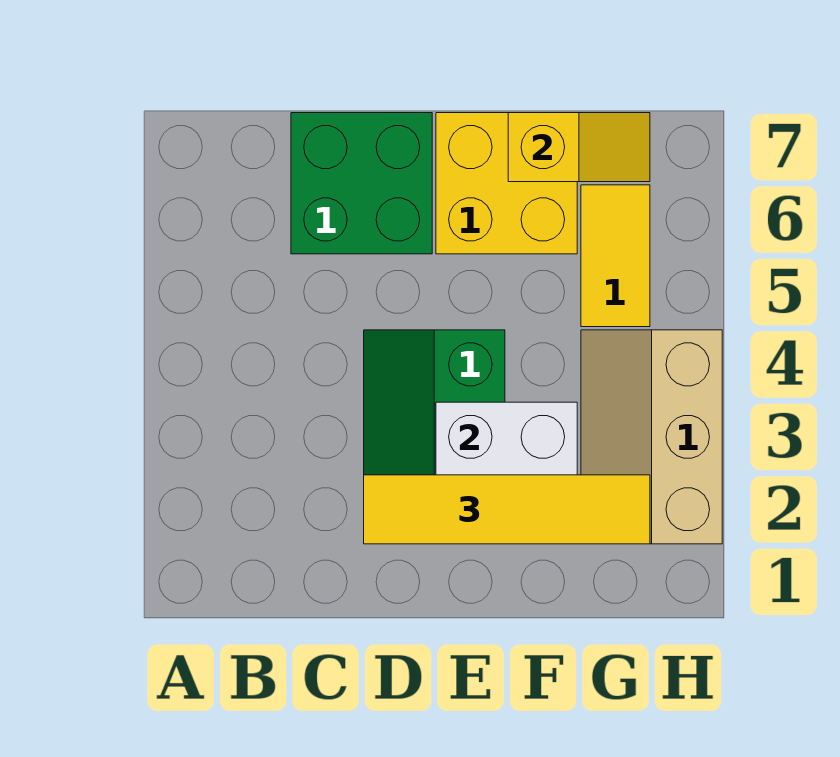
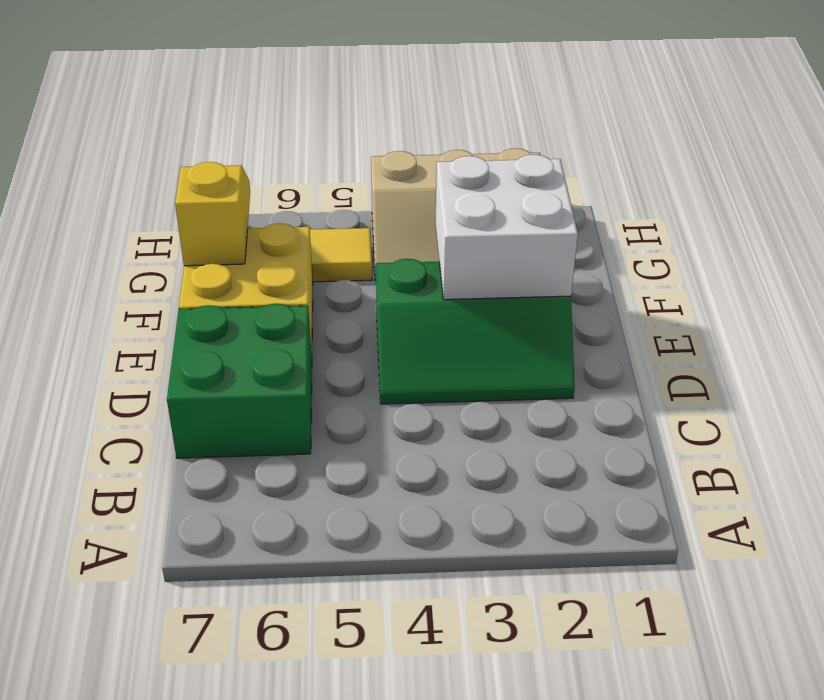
yellow 1x4 tile [364,475,650,544] -> none

